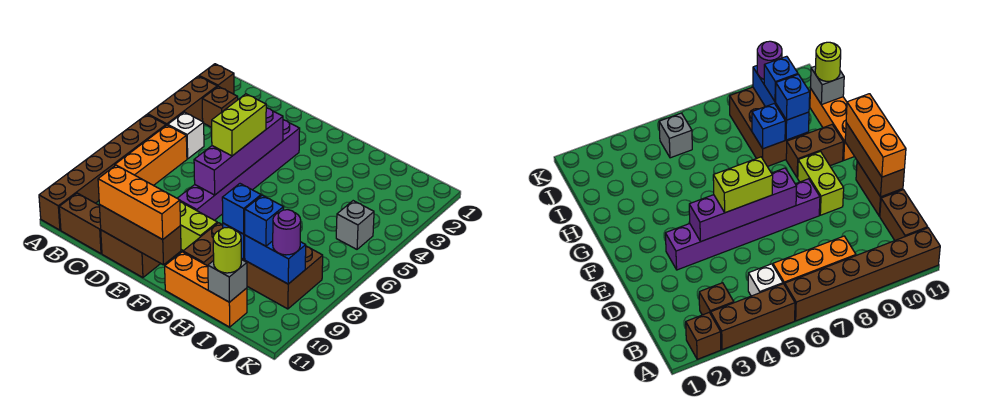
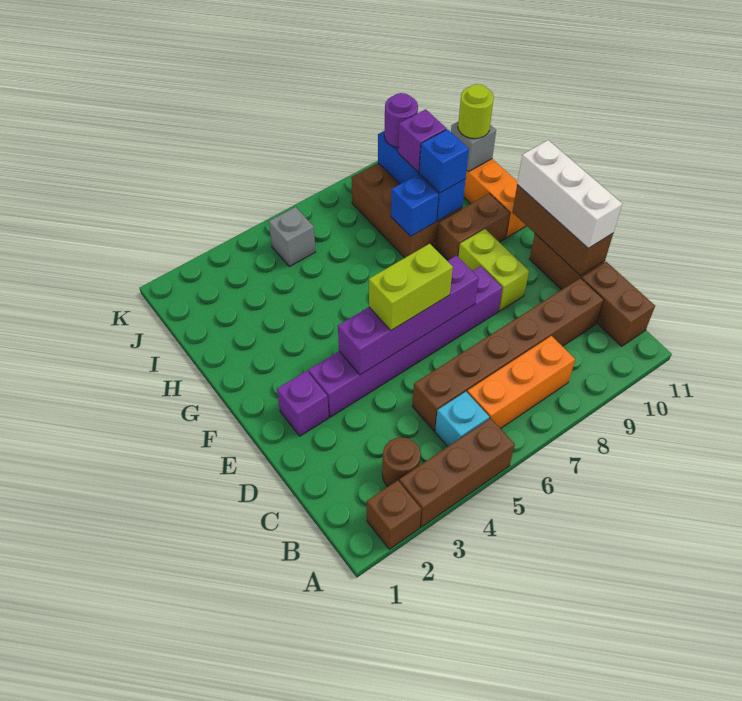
brown 1x6 brick [39,115,166,230] -> brown 1x6 brick moved to [412,278,604,431]
brown 1x1 brick [202,86,238,127] -> brown 1x1 round brick [382,437,421,486]
white 1x1 brick [168,112,204,159] -> cyan 1x1 brick [435,392,489,447]
orange 1x3 brick [98,165,181,240] -> white 1x3 brick [517,140,622,248]
none -> purple 1x1 brick [277,371,329,436]
blue 1x1 brick [245,195,284,246] -> purple 1x1 brick [398,109,446,172]

